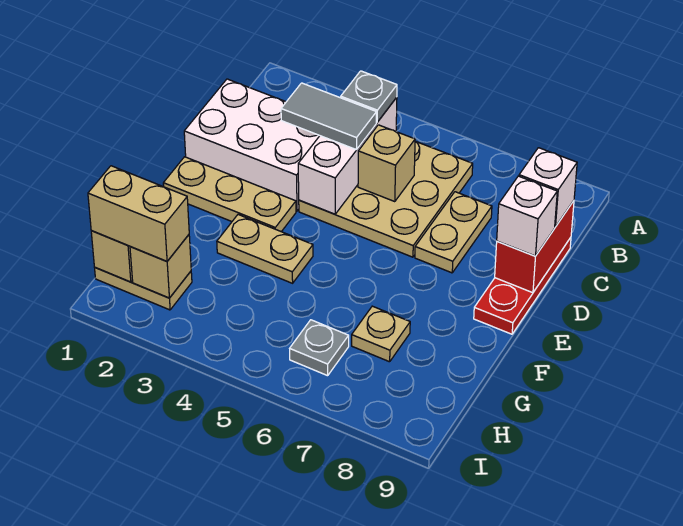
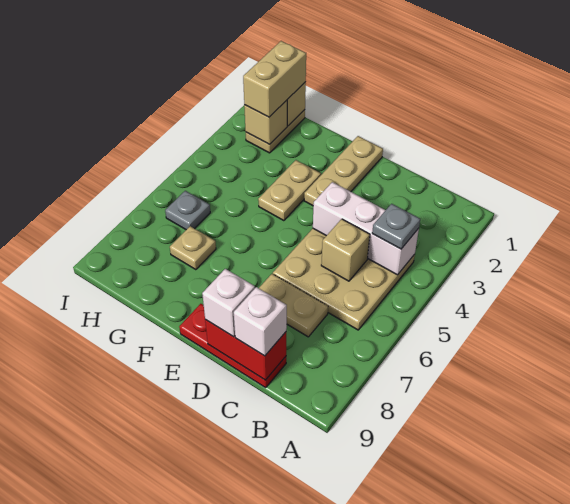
white 2x3 brick [184,79,320,211] -> none
grey 1x2 tile [281,83,376,150] -> none

